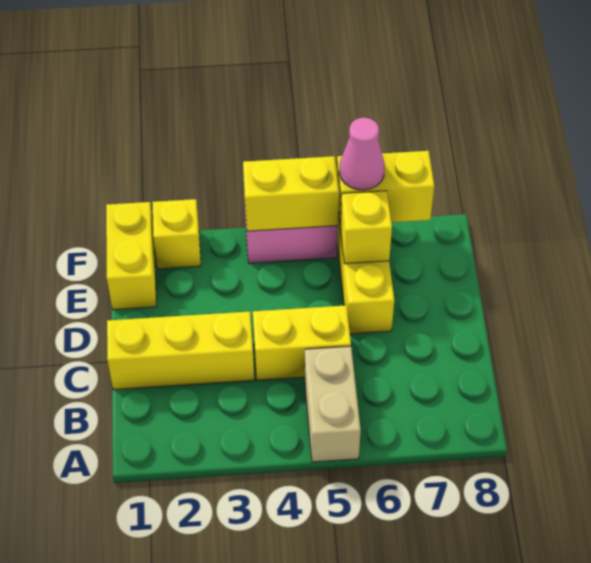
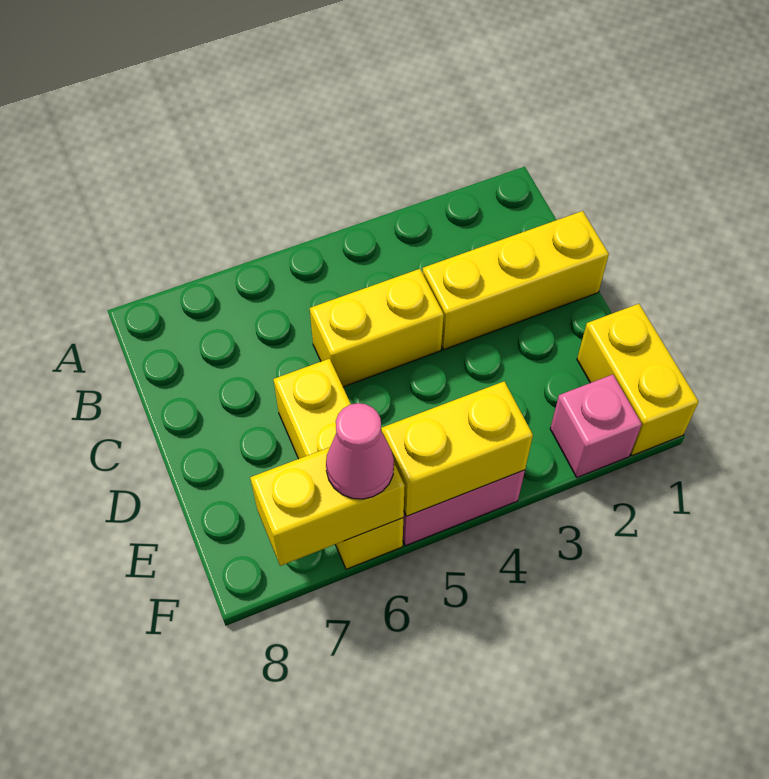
tan 1x2 brick [304,346,361,462] -> none
yellow 1x1 brick [340,191,392,264] -> none
yellow 1x1 brick [152,199,201,269] -> pink 1x1 brick [550,374,642,477]

